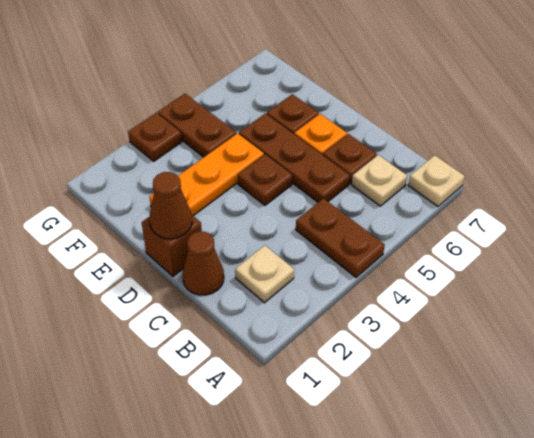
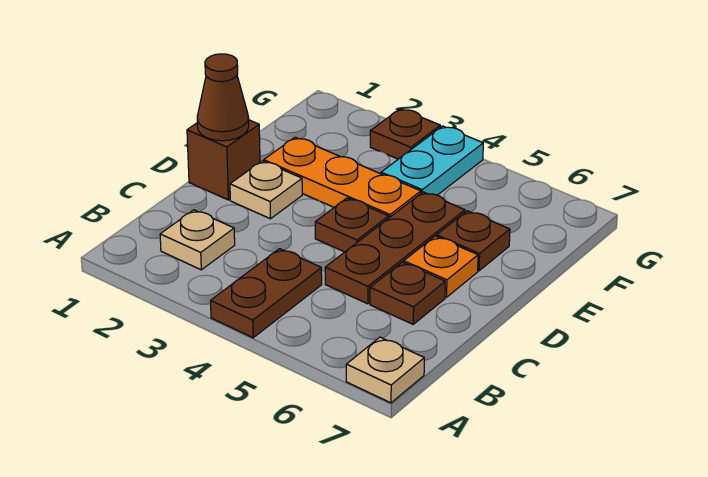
tan 1x1 plate [352,155,407,206] -> tan 1x1 plate moved to [230,161,302,219]
brown 1x1 cone [183,232,224,295] -> none
brown 1x2 plate [158,94,236,157] -> cyan 1x2 plate [381,126,483,195]

